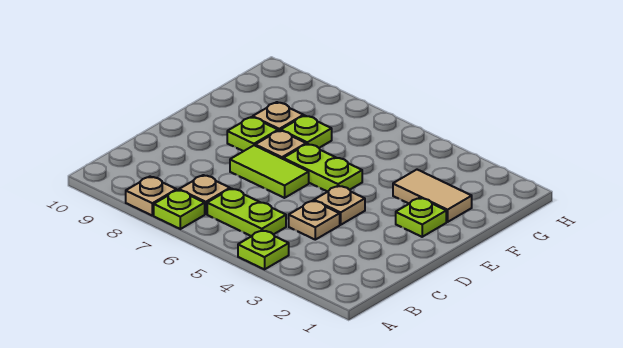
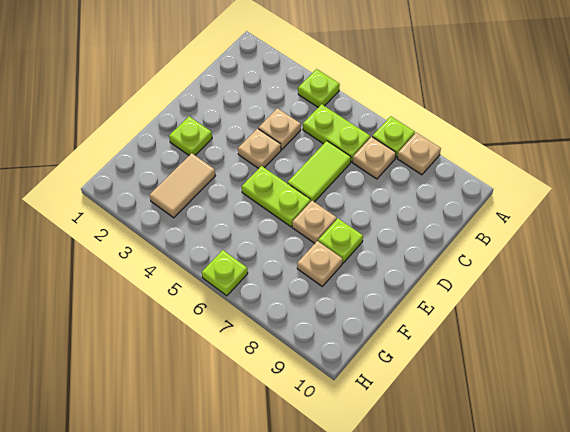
lime 1x2 tile [230,145,309,198] -> lime 1x2 tile turned to [288,141,351,202]
tan 1x2 tile [393,170,472,222] -> tan 1x2 tile turned to [150,153,216,218]
lime 1x1 plate [281,116,332,148] -> lime 1x1 plate moved to [202,250,248,296]

